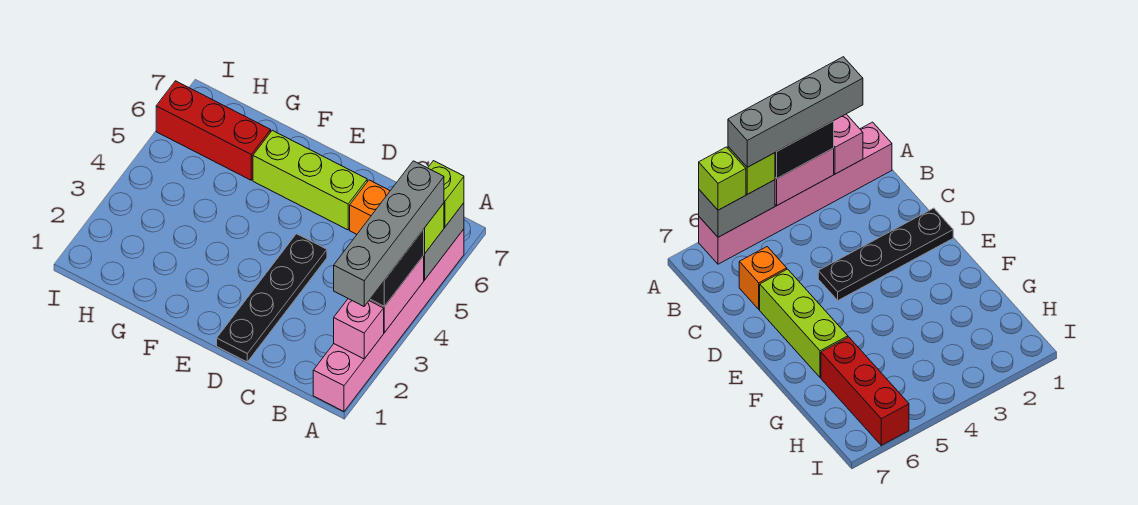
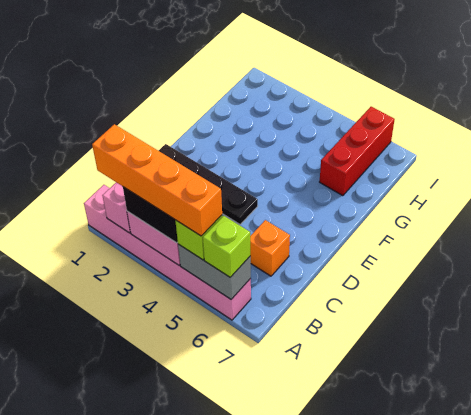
grey 1x4 brick [334,161,444,306] -> orange 1x4 brick [92,124,222,236]
lime 1x3 brick [253,130,367,230] -> none

